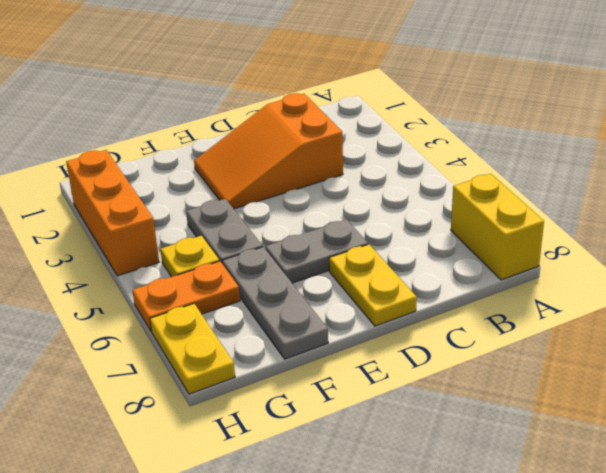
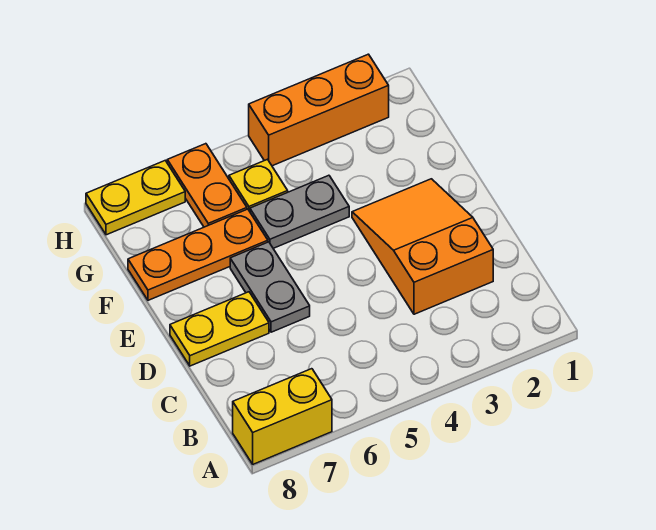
grey 1x3 plate [222,247,328,359] -> orange 1x3 plate [128,209,268,300]

